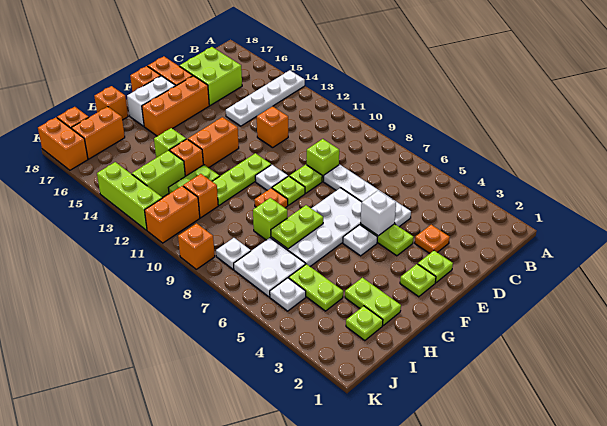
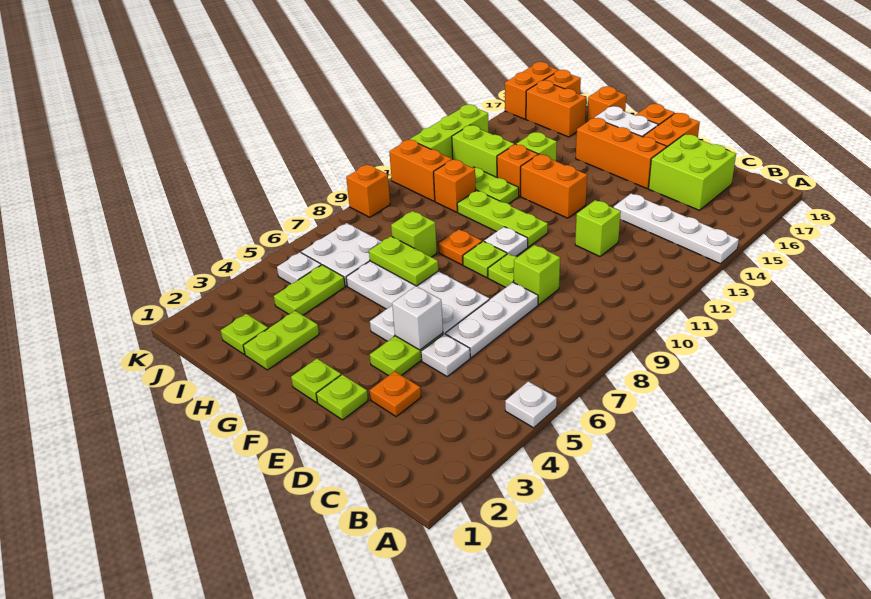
orange 1x1 brick [257,106,288,148] -> lime 1x1 brick [575,200,621,256]
white 1x1 plate [216,238,251,269] -> white 1x1 plate moved to [505,381,557,428]

